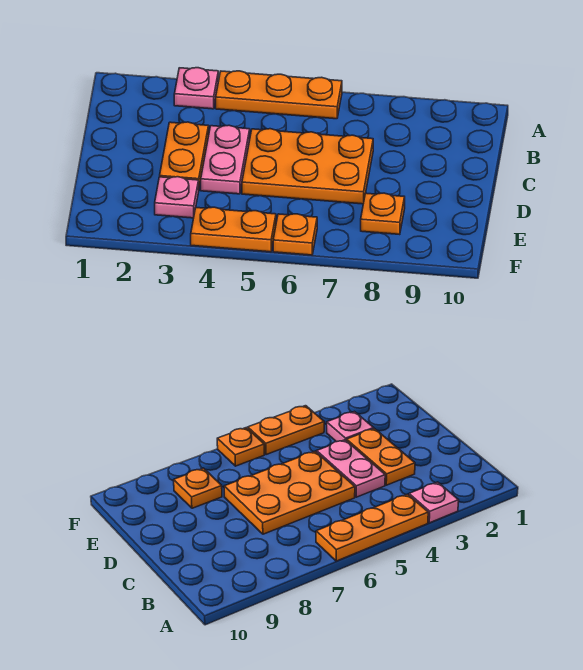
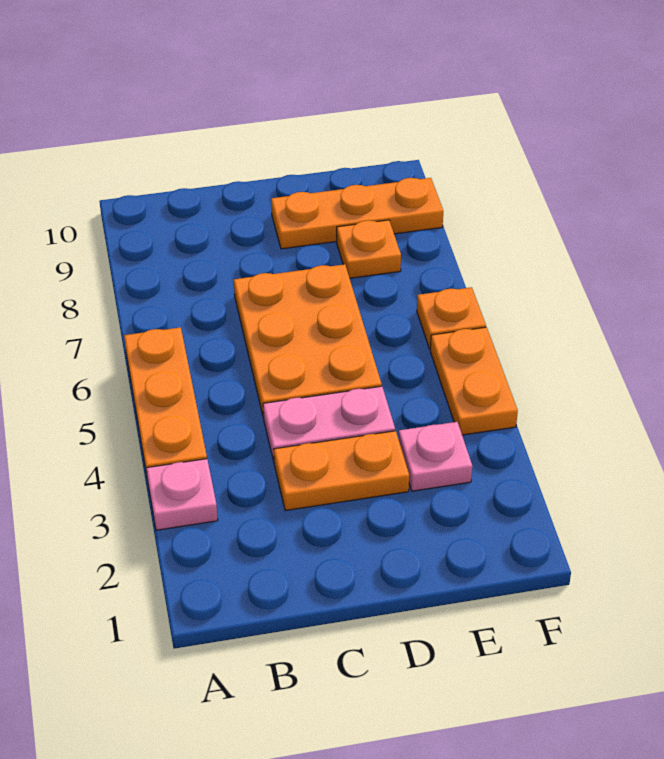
none -> orange 1x3 plate [271,178,443,249]

